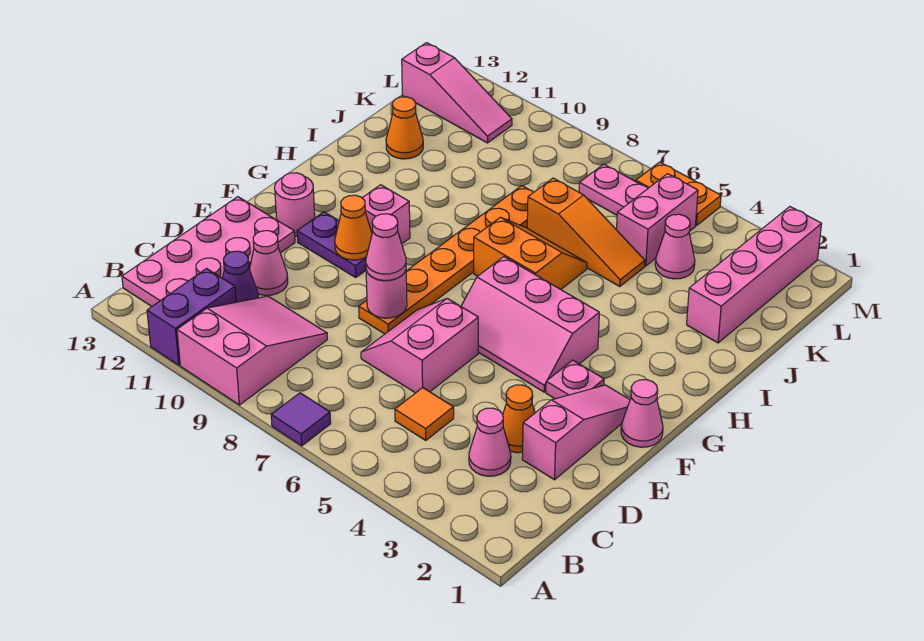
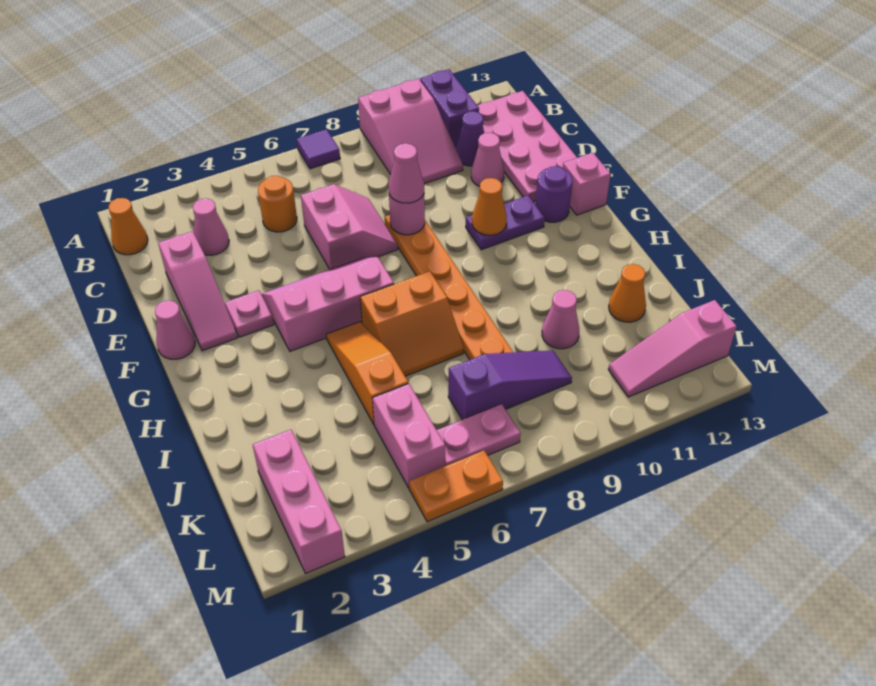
orange 1x1 tile [395,388,454,440] -> orange 1x1 round brick [258,176,297,232]
orange 1x1 cone [503,385,535,453] -> orange 1x1 cone moved to [109,198,148,255]
pink 1x1 round brick [275,173,315,236] -> purple 1x1 round brick [535,166,573,222]
pink 1x1 brick [363,185,410,244] -> pink 1x1 brick moved to [563,153,611,215]
pink 1x4 brick [687,207,822,343] -> pink 1x3 brick [253,430,345,573]
orange 1x3 slope [527,178,645,286] -> orange 1x3 slope turned to [326,322,408,424]
pink 1x1 cone [655,214,695,279] -> pink 1x1 cone moved to [542,290,579,349]
none -> purple 1x3 slope [448,351,572,420]

